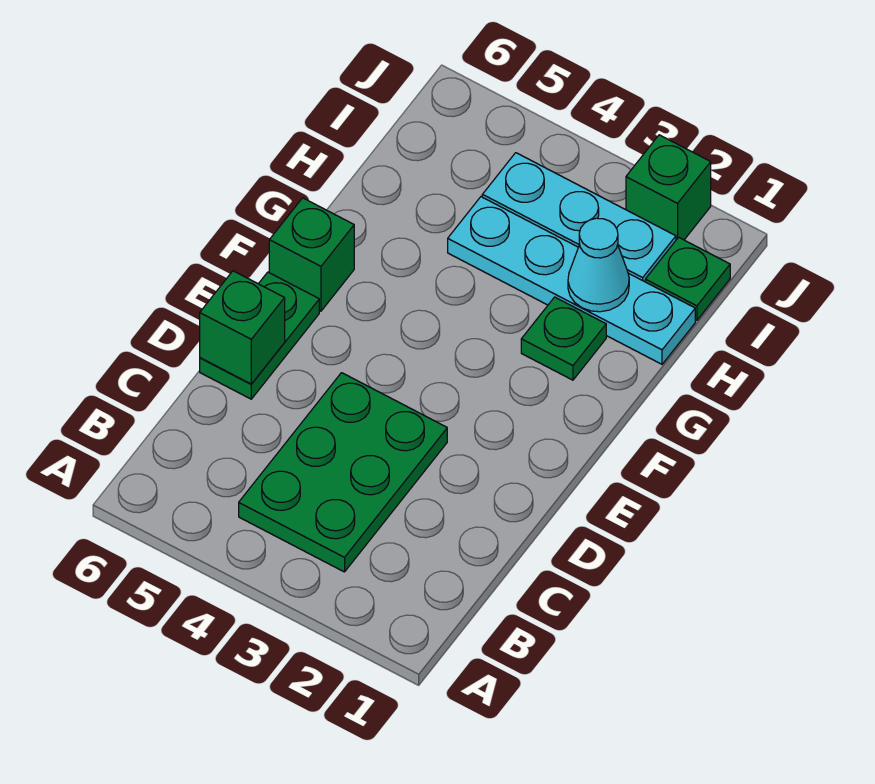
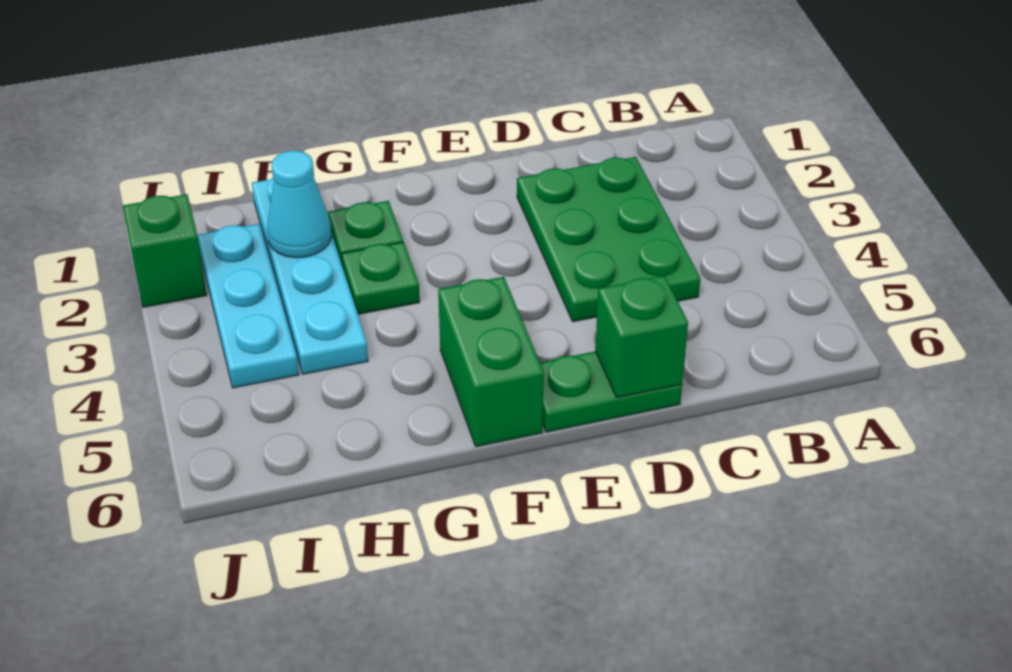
green 2x3 plate [239,373,447,572] -> green 2x3 plate turned to [517,157,700,322]
green 1x1 brick [269,198,354,311] -> green 1x2 brick [438,277,544,447]
green 1x1 plate [645,237,730,320] -> green 1x1 plate moved to [342,242,420,314]

